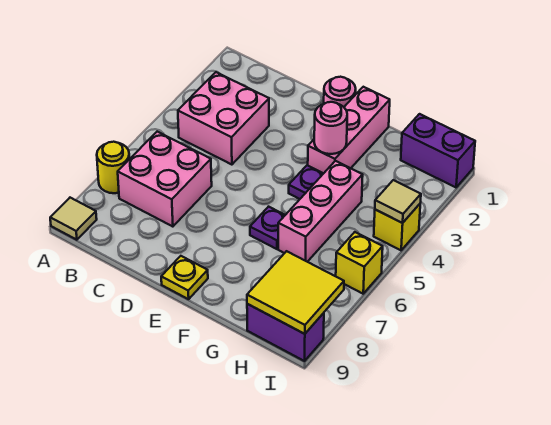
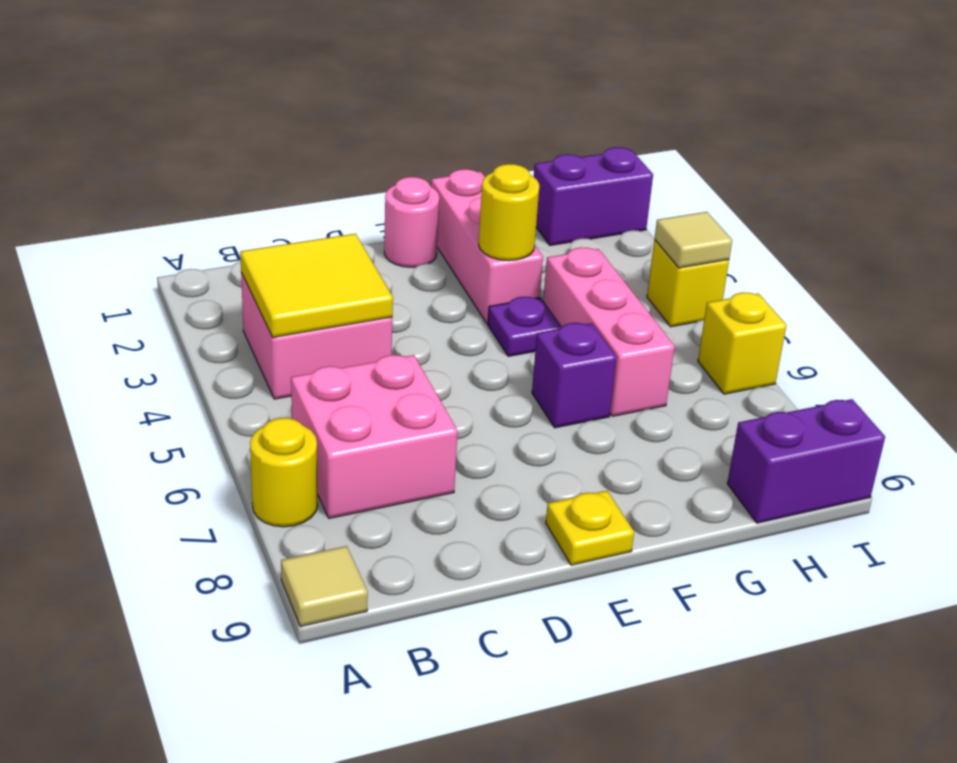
pink 1x1 round brick [314,102,347,154] -> yellow 1x1 round brick [479,164,539,261]
purple 1x1 plate [250,207,285,249] -> purple 1x1 brick [532,323,617,428]
yellow 2x2 tile [247,251,344,334] -> yellow 2x2 tile moved to [240,234,393,338]

